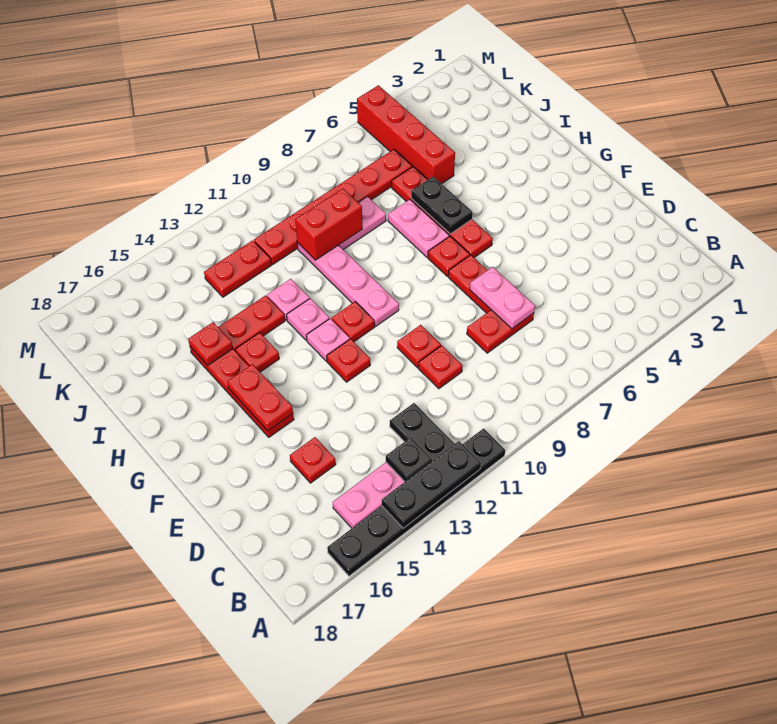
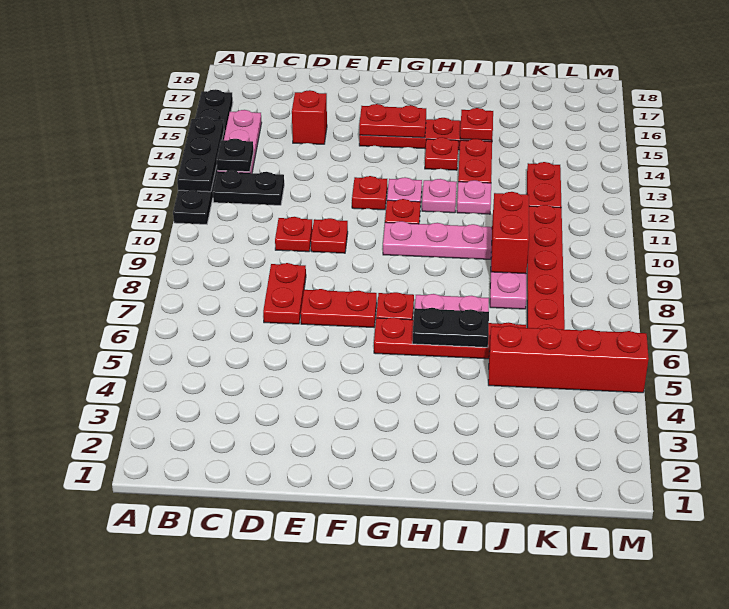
pink 1x2 plate [470,267,535,329] -> none
red 1x1 plate [290,437,336,483] -> red 1x1 brick [292,90,327,144]

